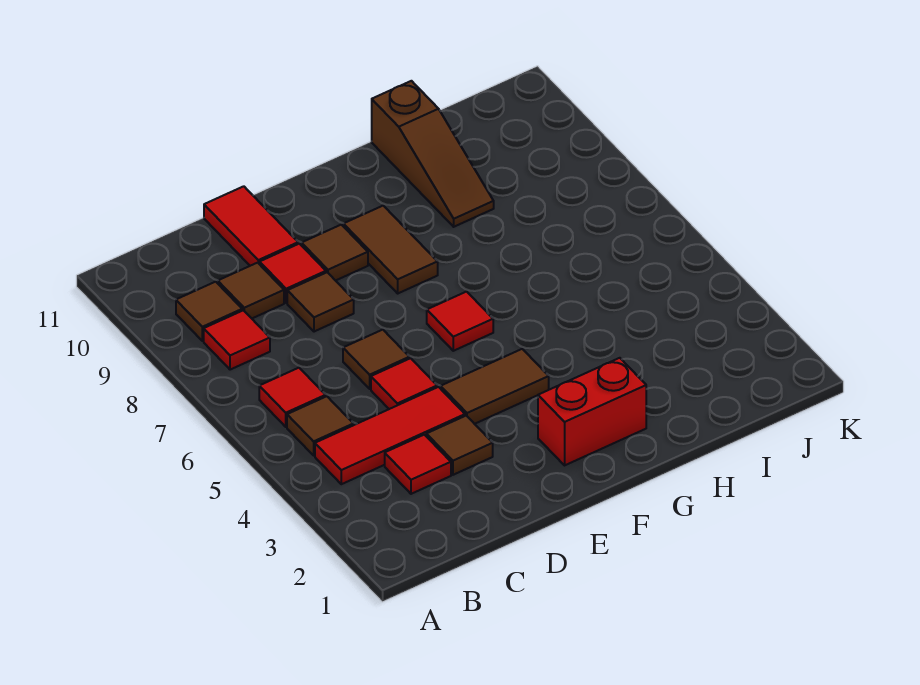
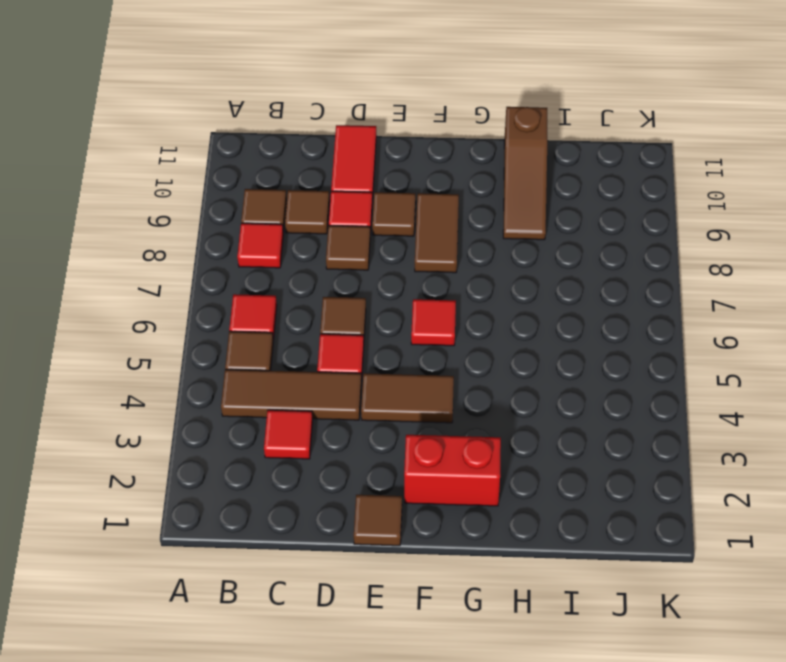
red 1x3 tile [315,387,465,484] -> brown 1x3 tile [221,370,362,420]
brown 1x1 tile [426,416,493,475] -> brown 1x1 tile moved to [354,495,402,546]

